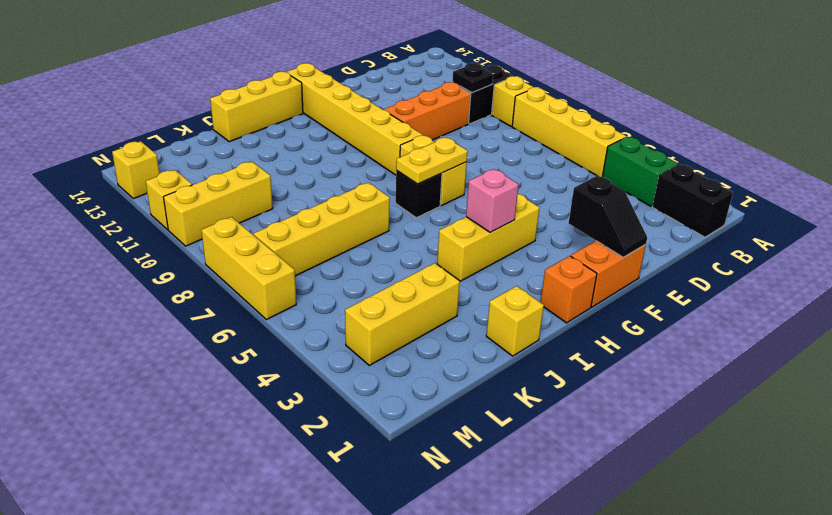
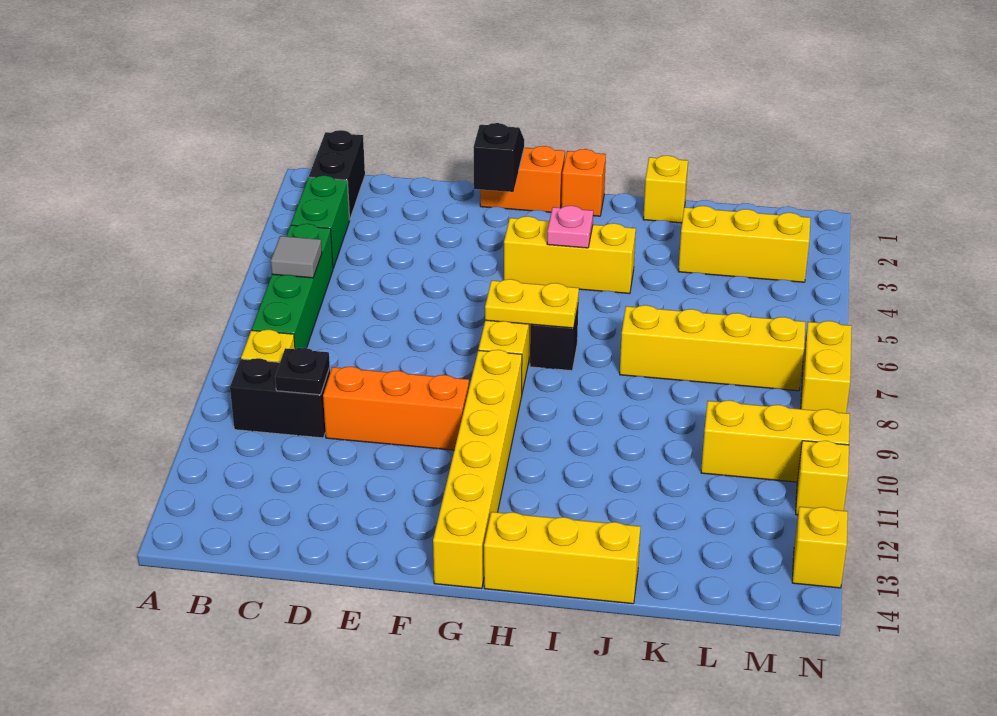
yellow 1x4 brick [512,88,626,177] -> green 1x4 brick [252,224,333,349]
none -> grey 1x1 tile [271,236,322,278]
pink 1x1 brick [466,169,519,233] -> pink 1x1 plate [547,206,593,248]
yellow 1x3 brick [201,217,296,320] -> yellow 1x2 brick [801,321,852,413]

